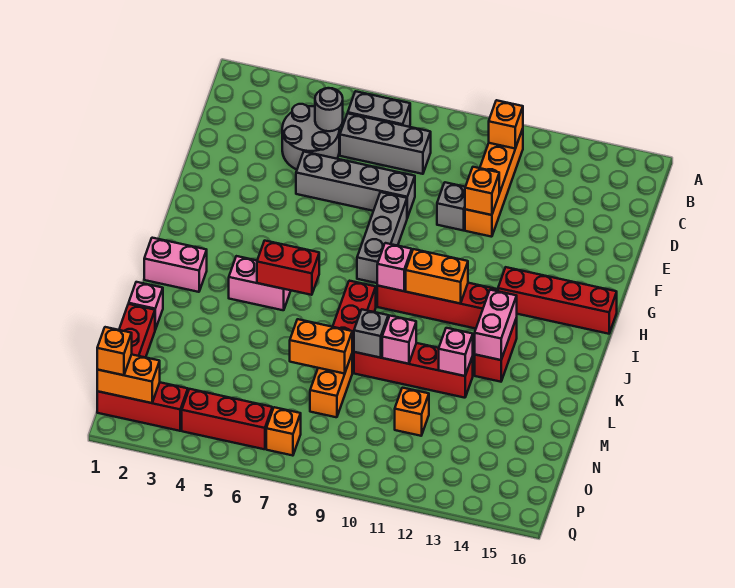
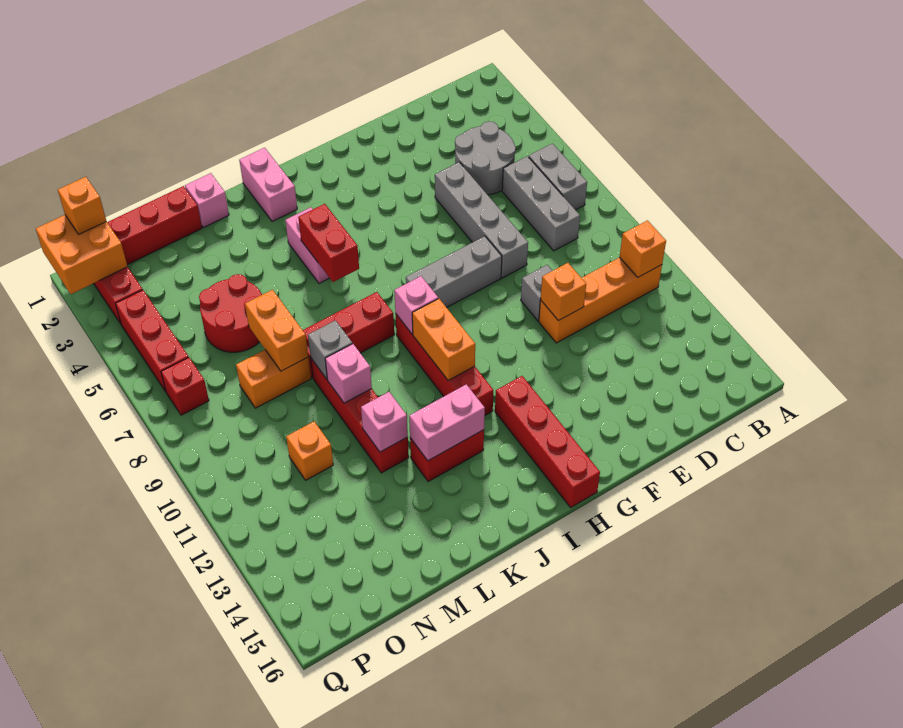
grey 1x1 round brick [315,88,343,131] -> none
none -> red 2x2 round brick [199,274,262,352]
orange 1x2 brick [97,355,160,403] -> orange 2x2 brick [36,215,127,294]
orange 1x1 brick [266,407,301,456] -> red 1x1 brick [161,358,209,415]

